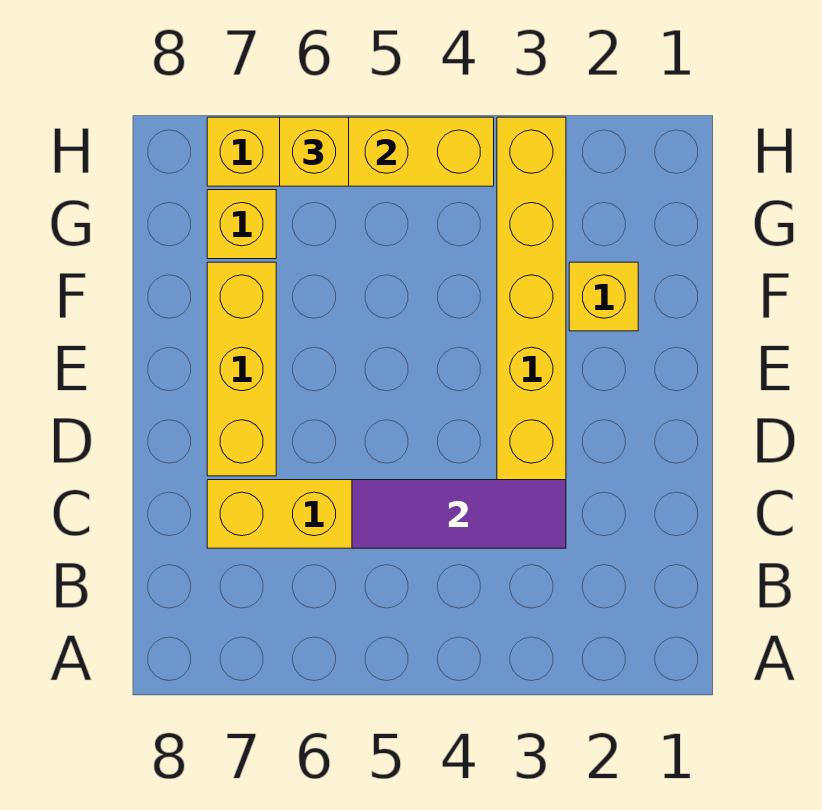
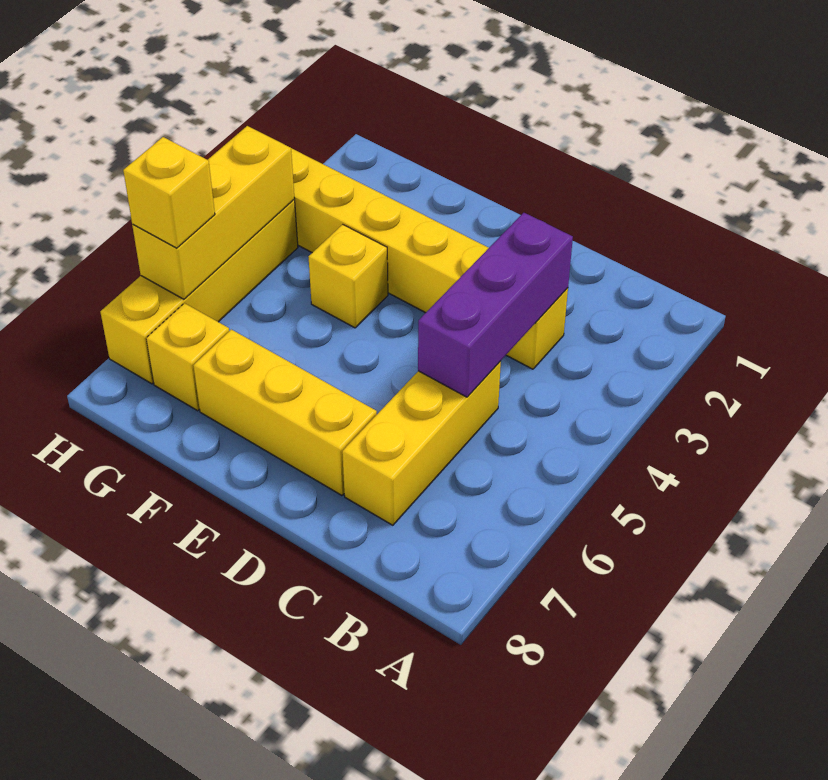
purple 1x3 tile [352,480,566,548] -> purple 1x3 brick [418,213,573,397]
yellow 1x1 brick [569,262,638,331] -> yellow 1x1 brick moved to [309,224,388,328]

